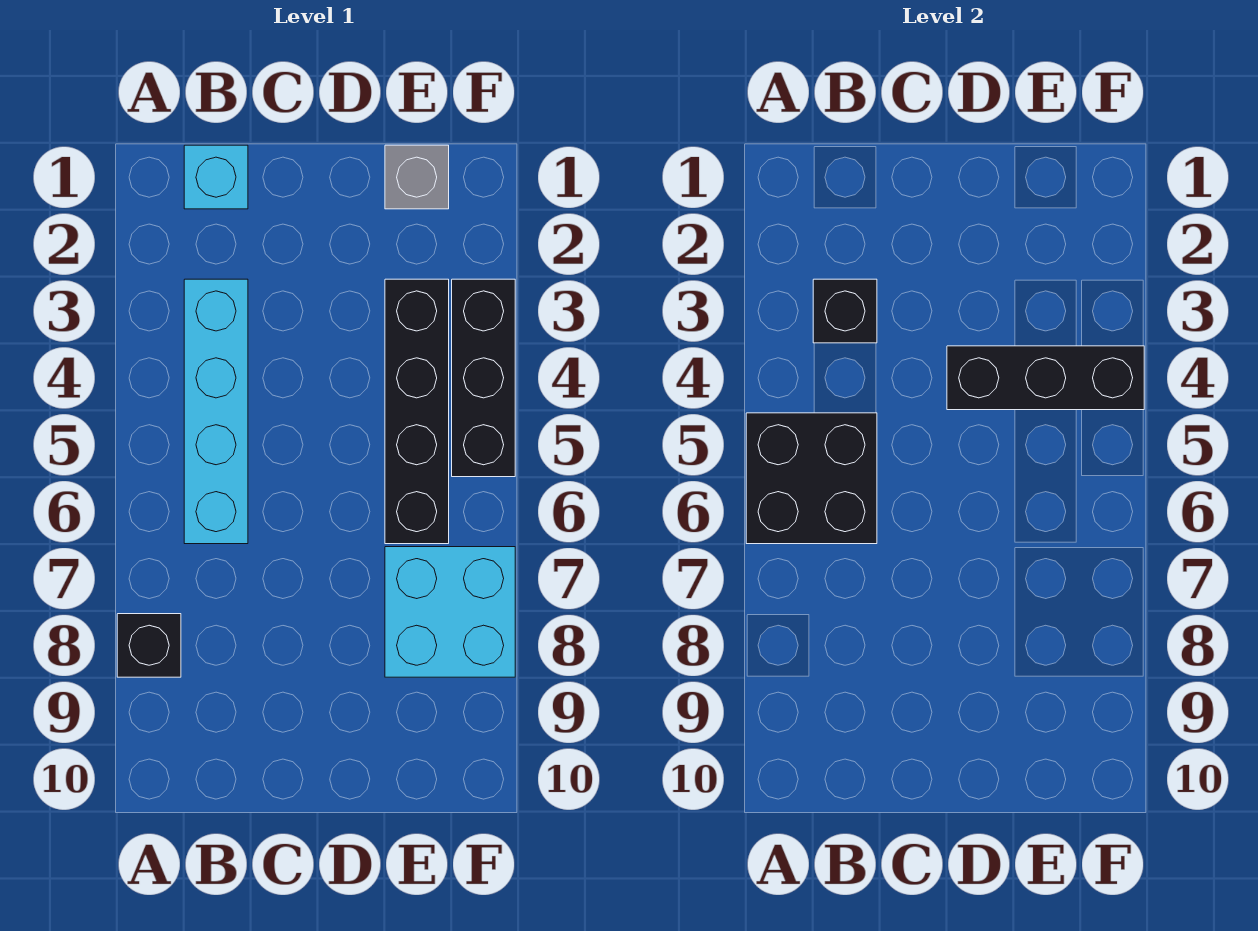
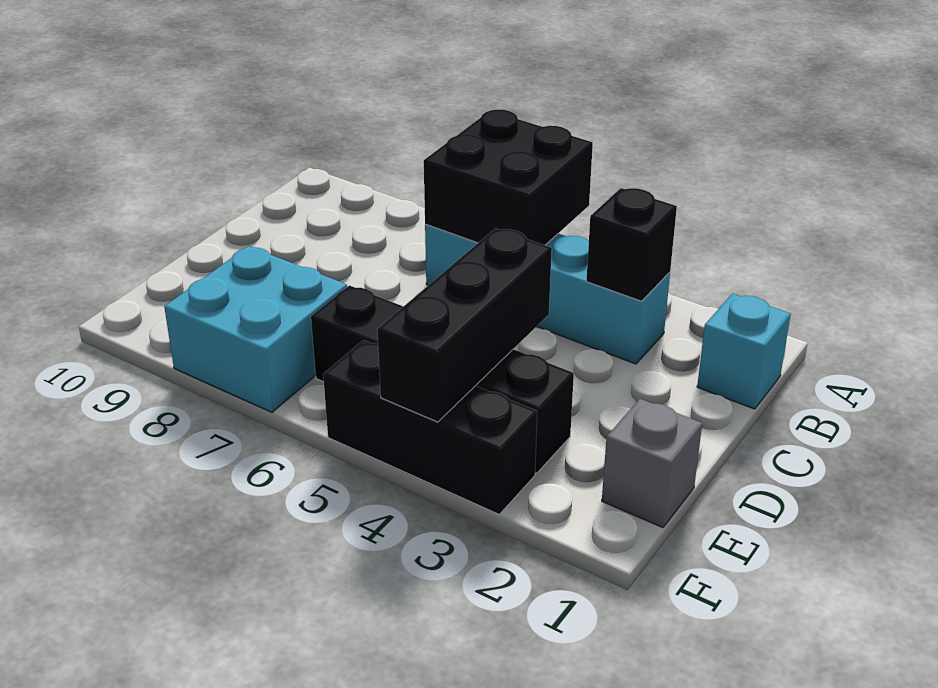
black 1x1 brick [117,614,181,677] -> none

